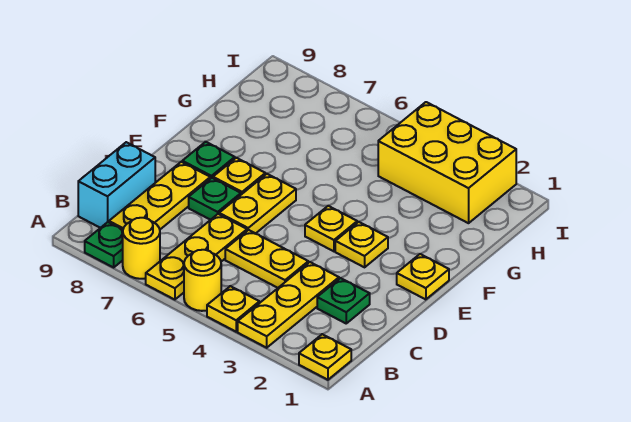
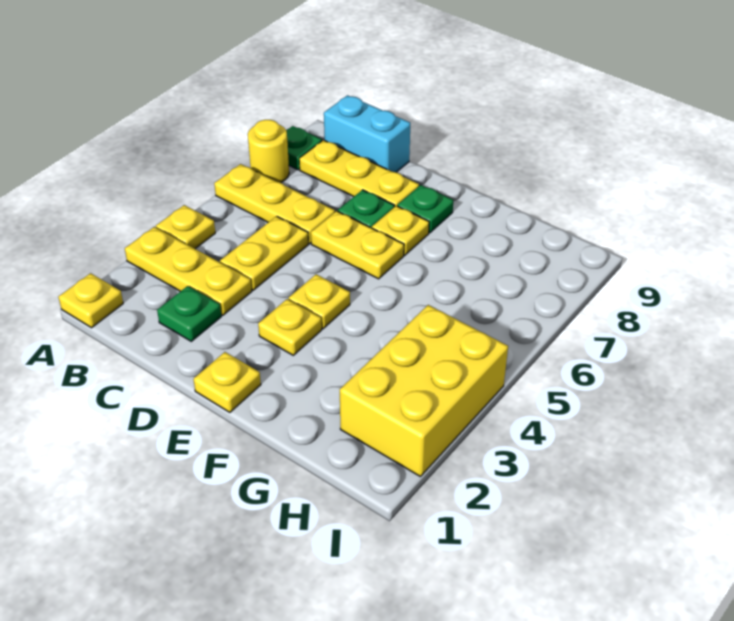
yellow 1x1 round brick [184,250,221,311] -> none

